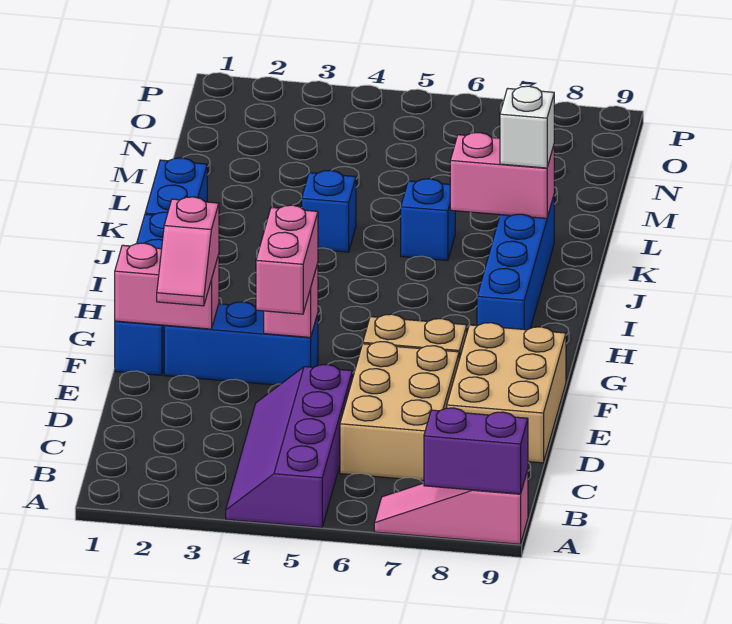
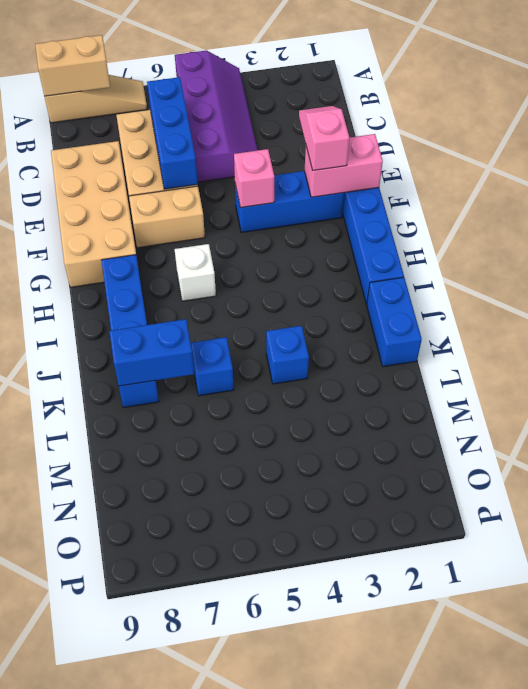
pink 1x3 slope [374,470,528,544] -> tan 1x3 slope [45,75,147,123]
purple 1x2 brick [424,408,528,494] -> tan 1x2 brick [35,35,110,96]
none -> blue 1x3 brick [147,77,198,189]
tan 2x3 brick [447,323,566,463] -> tan 2x4 brick [51,141,136,287]
pink 1x2 brick [256,205,318,314] -> none
pink 1x2 brick [450,133,554,218] -> blue 1x2 brick [109,319,194,386]
white 1x1 brick [500,86,554,168] -> white 1x1 brick moved to [175,244,216,301]

